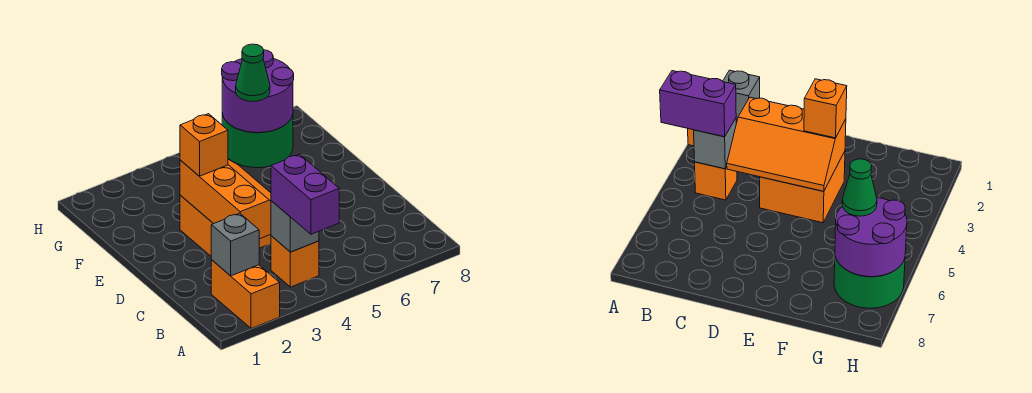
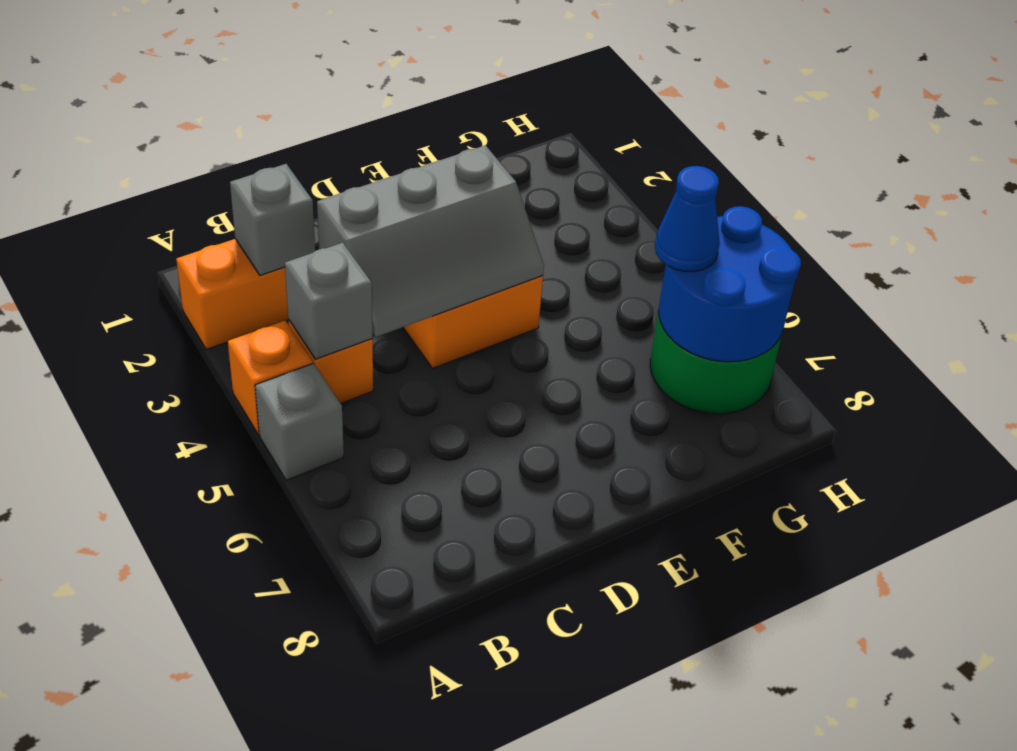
purple 1x2 brick [271,154,339,234] -> none
none -> grey 1x1 brick [255,363,344,480]
orange 2x3 slope [180,159,271,239] -> grey 2x3 slope [317,145,544,337]
orange 1x1 brick [180,114,228,176] -> orange 1x1 brick moved to [228,320,313,435]
purple 2x2 round brick [222,50,294,133] -> blue 2x2 round brick [659,206,801,362]
green 1x1 cone [236,44,270,102] -> blue 1x1 cone [655,166,720,272]

